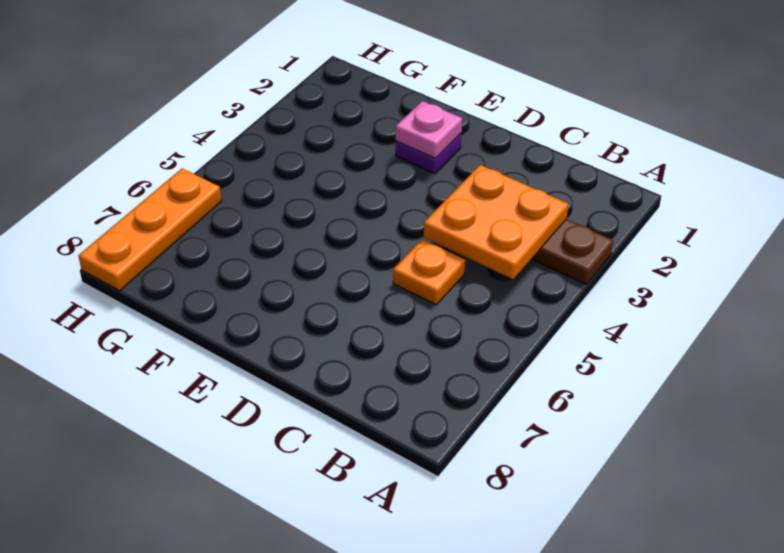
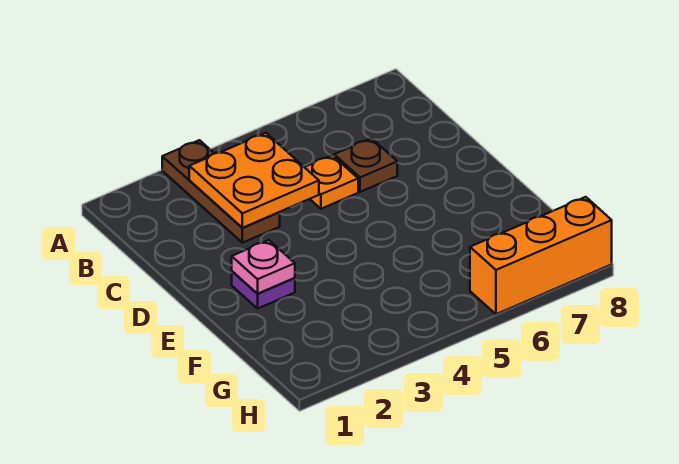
none -> brown 1x1 plate [334,138,397,192]
orange 1x3 plate [78,168,221,291] -> orange 1x3 brick [470,197,612,314]

